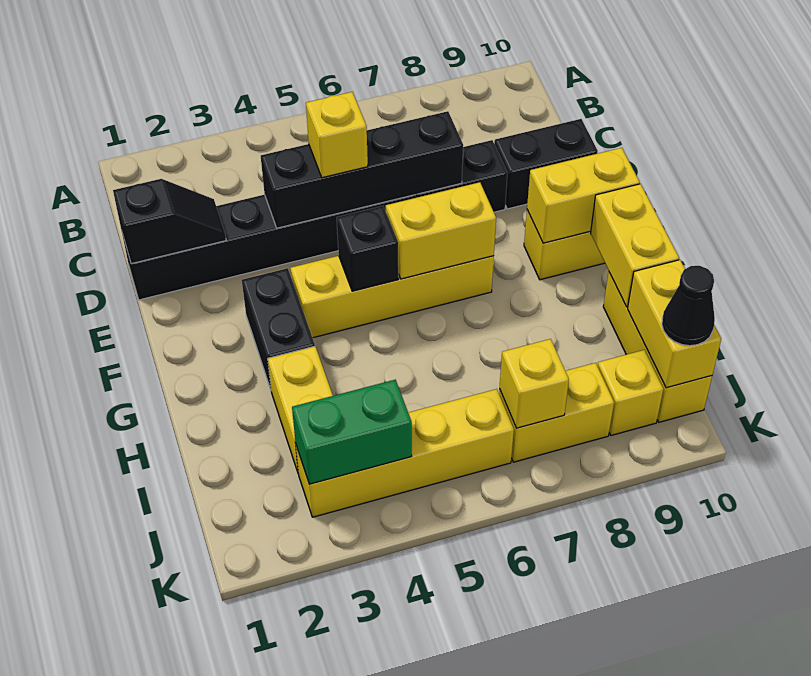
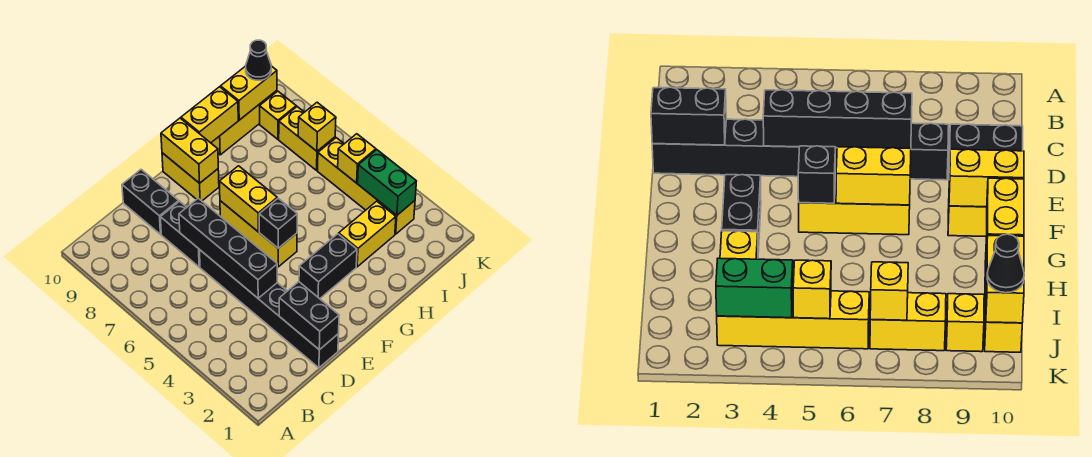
black 1x2 slope [113,179,226,264] -> black 1x2 brick [279,282,339,350]
yellow 1x1 brick [306,92,368,178] -> yellow 1x1 brick moved to [338,134,376,183]
yellow 1x4 brick [290,256,494,338] -> yellow 1x3 brick [220,201,297,267]

